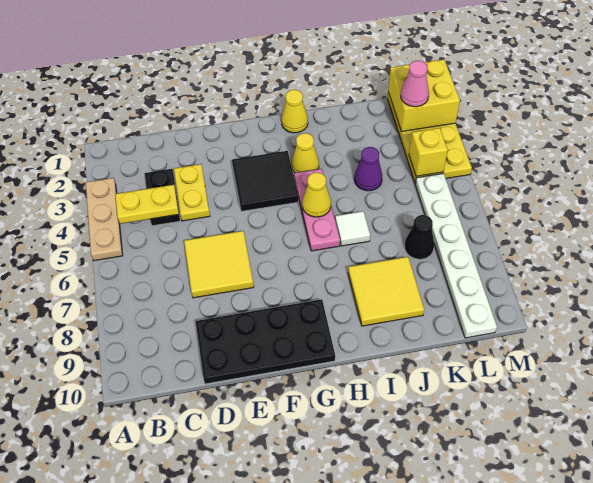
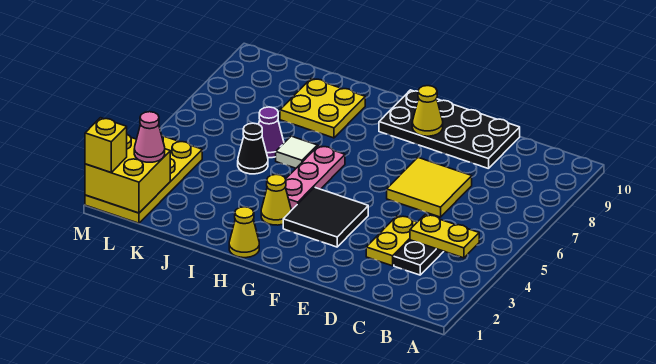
tan 1x3 plate [86,178,123,261] -> none
yellow 1x1 cone [302,172,331,217] -> yellow 1x1 cone moved to [412,86,443,136]
yellow 2x2 tile [348,257,424,326] -> yellow 2x2 plate [280,78,365,138]
purple 1x1 cone [354,147,382,191] -> purple 1x1 cone moved to [259,107,284,158]
black 1x1 cone [404,215,434,259] -> black 1x1 cone moved to [238,123,268,174]
yellow 1x1 brick [409,128,448,176] -> yellow 1x1 brick moved to [85,118,127,172]
white 1x6 plate [415,173,497,338] -> none

